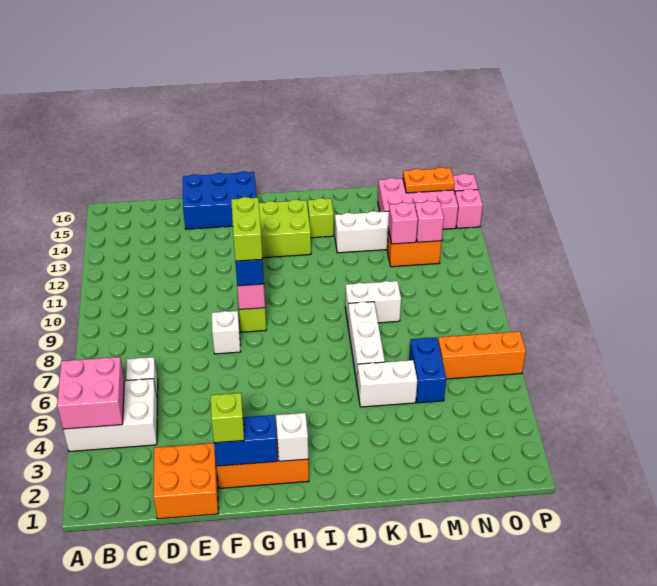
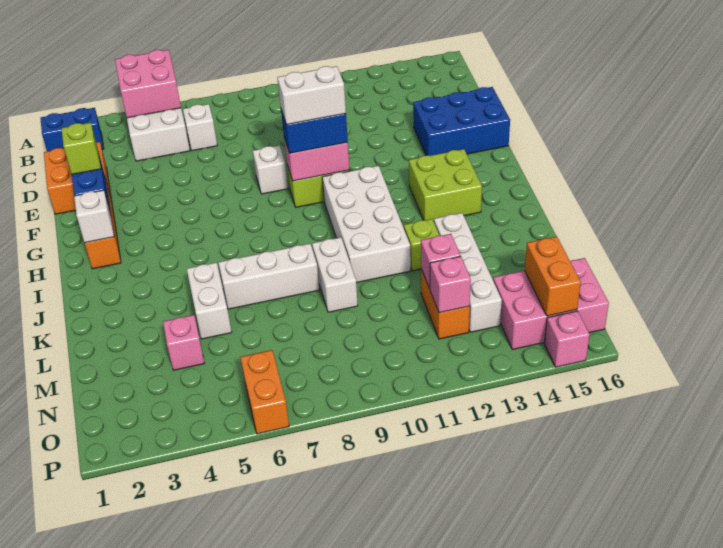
blue 2x3 brick [183,171,256,229] -> blue 2x3 brick turned to [413,87,510,156]
lime 1x2 brick [231,197,263,261] -> white 1x2 brick [277,66,346,125]
none -> white 2x4 brick [322,166,411,283]
lime 1x1 brick [308,198,334,238] -> lime 1x1 brick moved to [404,219,440,271]
blue 1x2 brick [409,337,446,403] -> blue 1x2 brick moved to [40,108,104,152]
pink 2x3 brick [378,178,458,229] -> pink 2x3 brick turned to [493,258,609,350]
orange 1x3 brick [438,332,526,379] -> orange 1x2 brick [240,350,289,434]
orange 1x2 plate [403,167,454,193] -> orange 1x2 brick [525,237,581,316]
pink 1x1 brick [455,189,483,228] -> pink 1x1 brick moved to [163,315,204,370]

